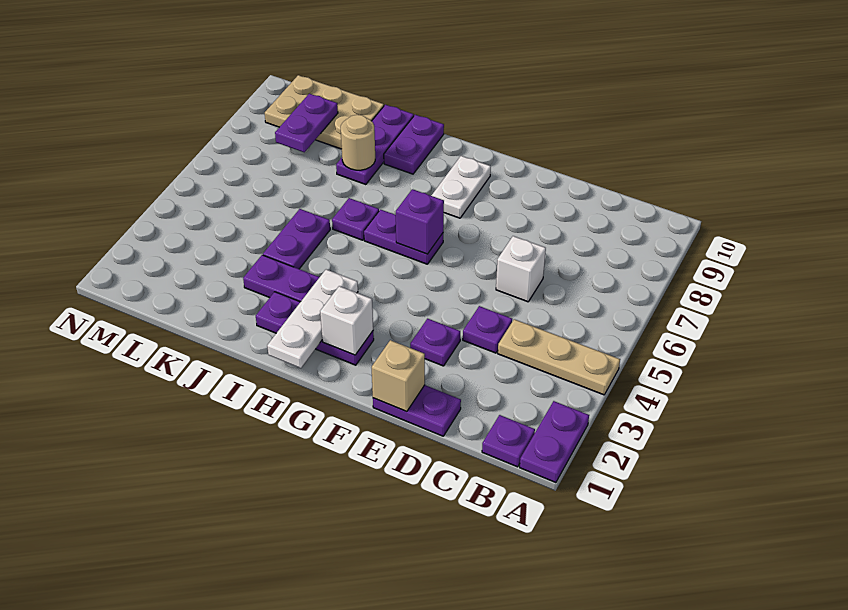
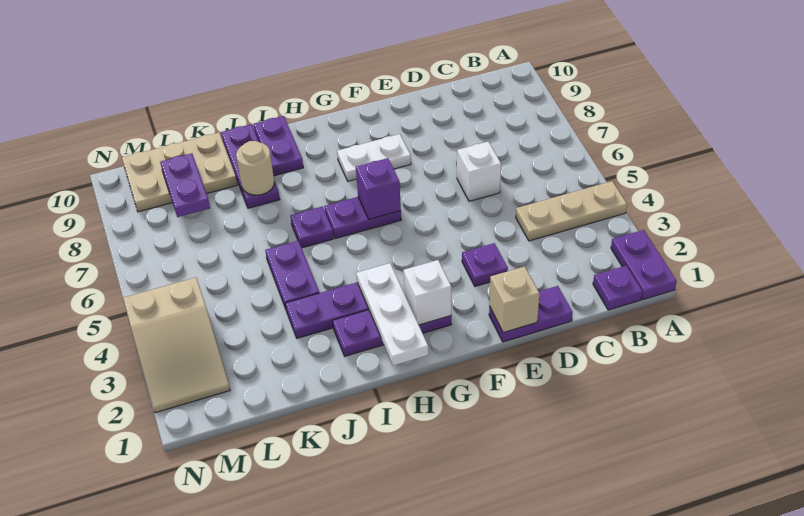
purple 1x1 plate [463,306,512,353] -> none
white 1x2 plate [431,156,491,218] -> white 1x2 plate turned to [337,134,411,181]
none -> tan 2x3 slope [123,278,230,413]

